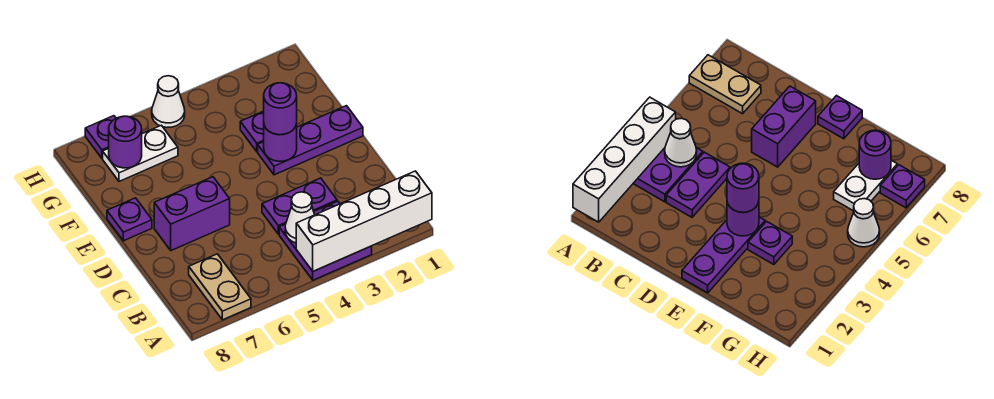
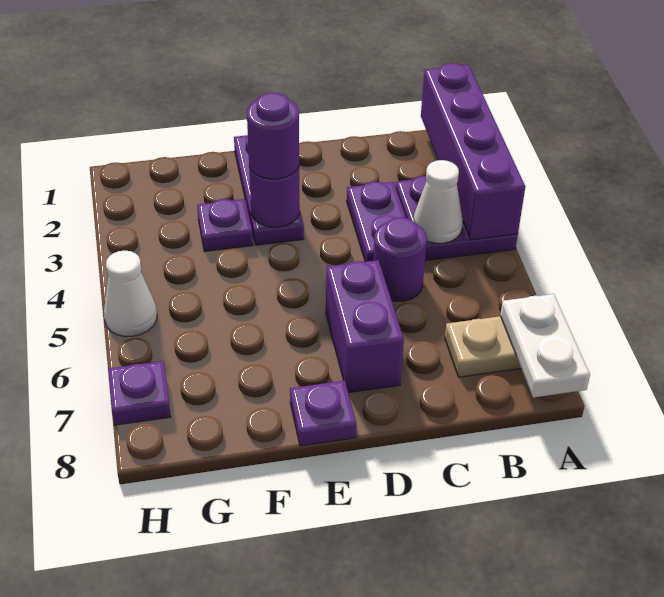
white 1x4 brick [296,171,432,271] -> purple 1x4 brick [421,63,525,240]
white 1x2 plate [103,125,178,181] -> white 1x2 plate moved to [500,294,590,398]
purple 1x1 round brick [109,116,142,168] -> purple 1x1 round brick moved to [373,217,427,302]

